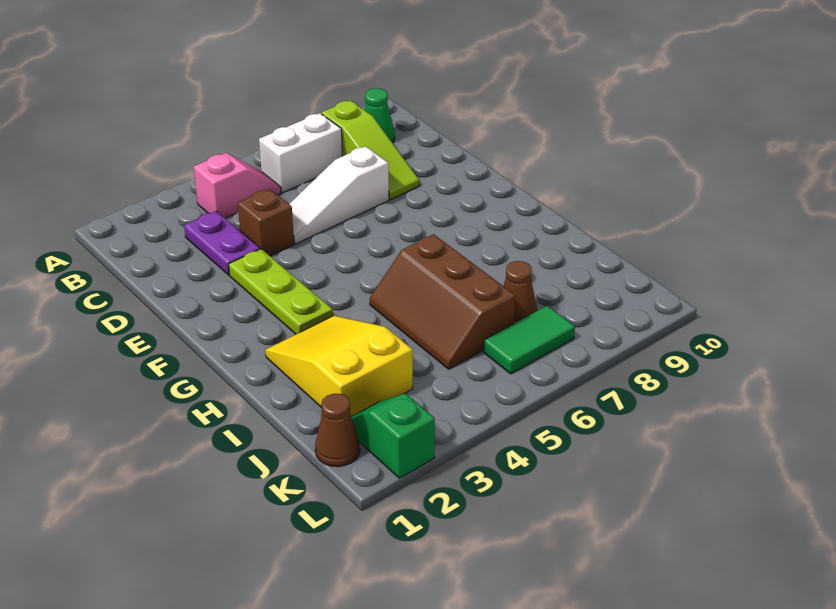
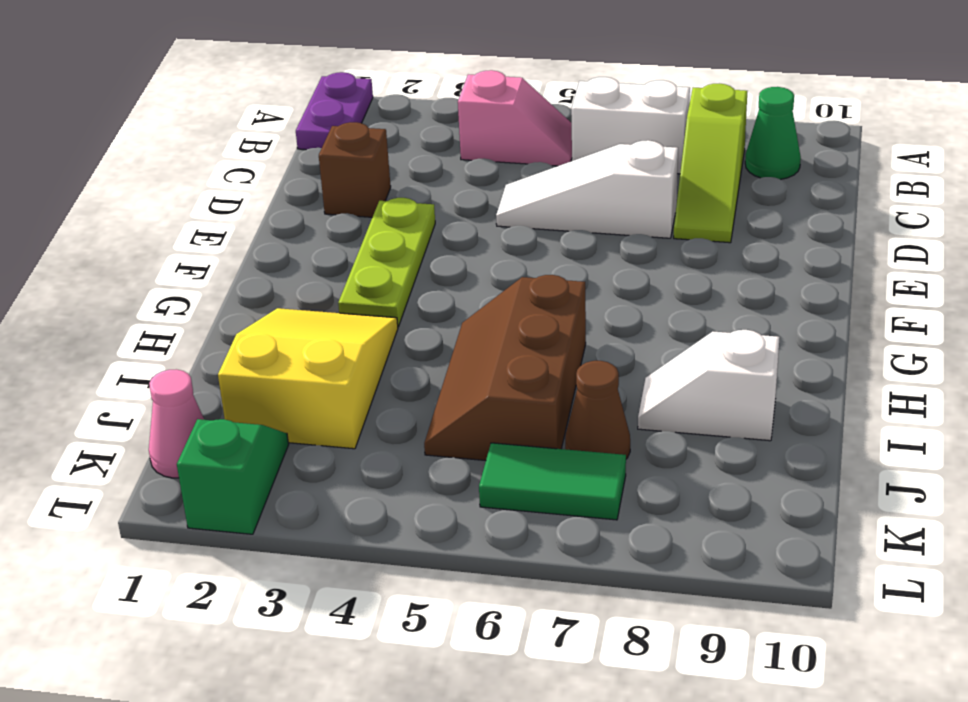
purple 1x2 plate [184,211,260,275] -> purple 1x2 plate moved to [296,72,373,150]
brown 1x1 brick [238,189,294,256] -> brown 1x1 brick moved to [319,122,391,217]
none -> white 1x2 slope [638,330,779,441]
brown 1x1 cone [315,394,360,467] -> pink 1x1 cone [149,369,204,478]

